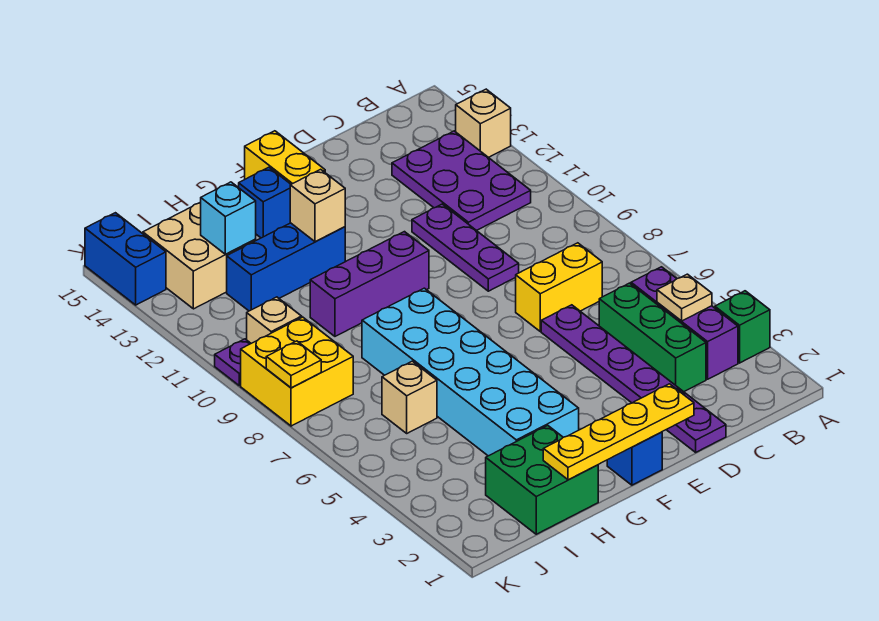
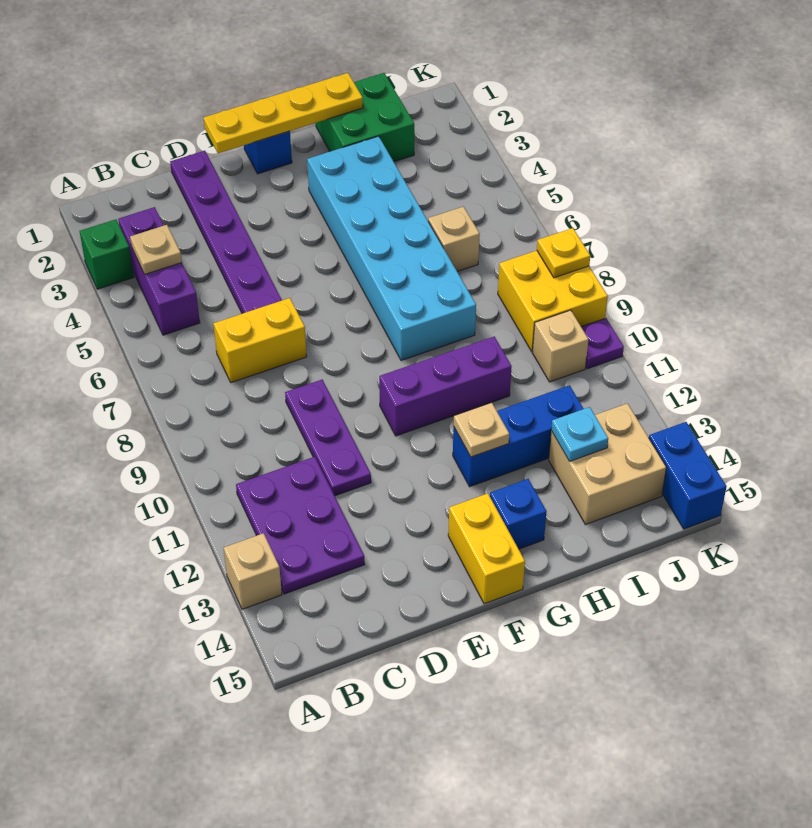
green 1x3 brick [599,283,706,392] -> none
tan 1x1 brick [290,169,345,242] -> tan 1x1 plate [454,403,509,457]
cyan 1x1 brick [201,182,256,254] -> cyan 1x1 plate [551,407,608,461]

